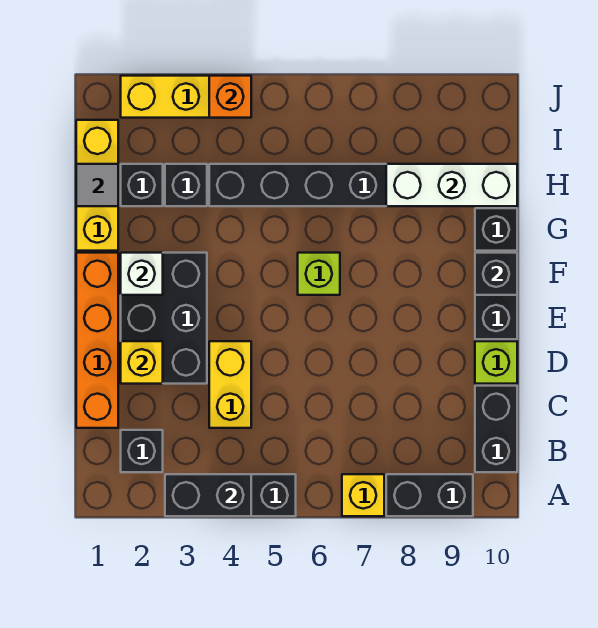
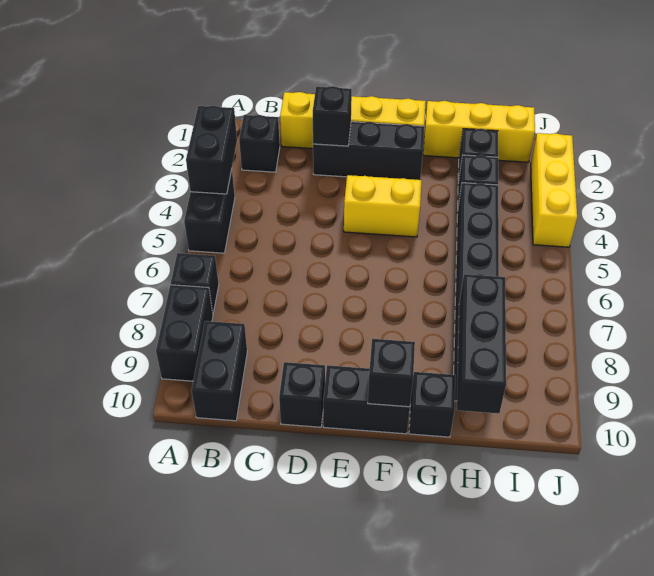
yellow 1x1 brick [342,474,384,516] -> black 1x1 brick [171,253,219,313]
black 1x2 brick [475,386,517,472] -> black 1x2 brick turned to [192,321,247,421]
orange 1x4 brick [76,253,118,428] -> yellow 1x4 brick [280,92,426,149]
yellow 1x2 brick [209,341,251,428] -> yellow 1x2 brick moved to [344,175,422,237]
black 2x3 brick [121,253,207,384] -> black 1x3 brick [313,122,424,180]
yellow 1x1 brick [121,341,163,384] -> black 1x1 brick [313,86,352,146]
lime 1x1 brick [475,341,517,384] -> black 1x1 brick [279,362,325,427]
white 1x1 brick [121,253,163,295] -> none
lime 1x1 brick [298,253,340,295] -> none
grey 1x1 tile [76,164,118,206] -> none
white 1x3 brick [386,164,517,206] -> black 1x3 brick [457,274,506,413]
orange 1x1 brick [209,76,251,118] -> none

